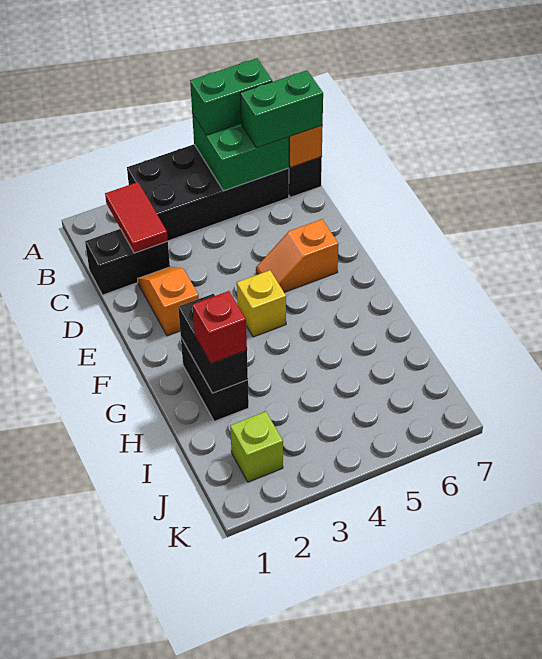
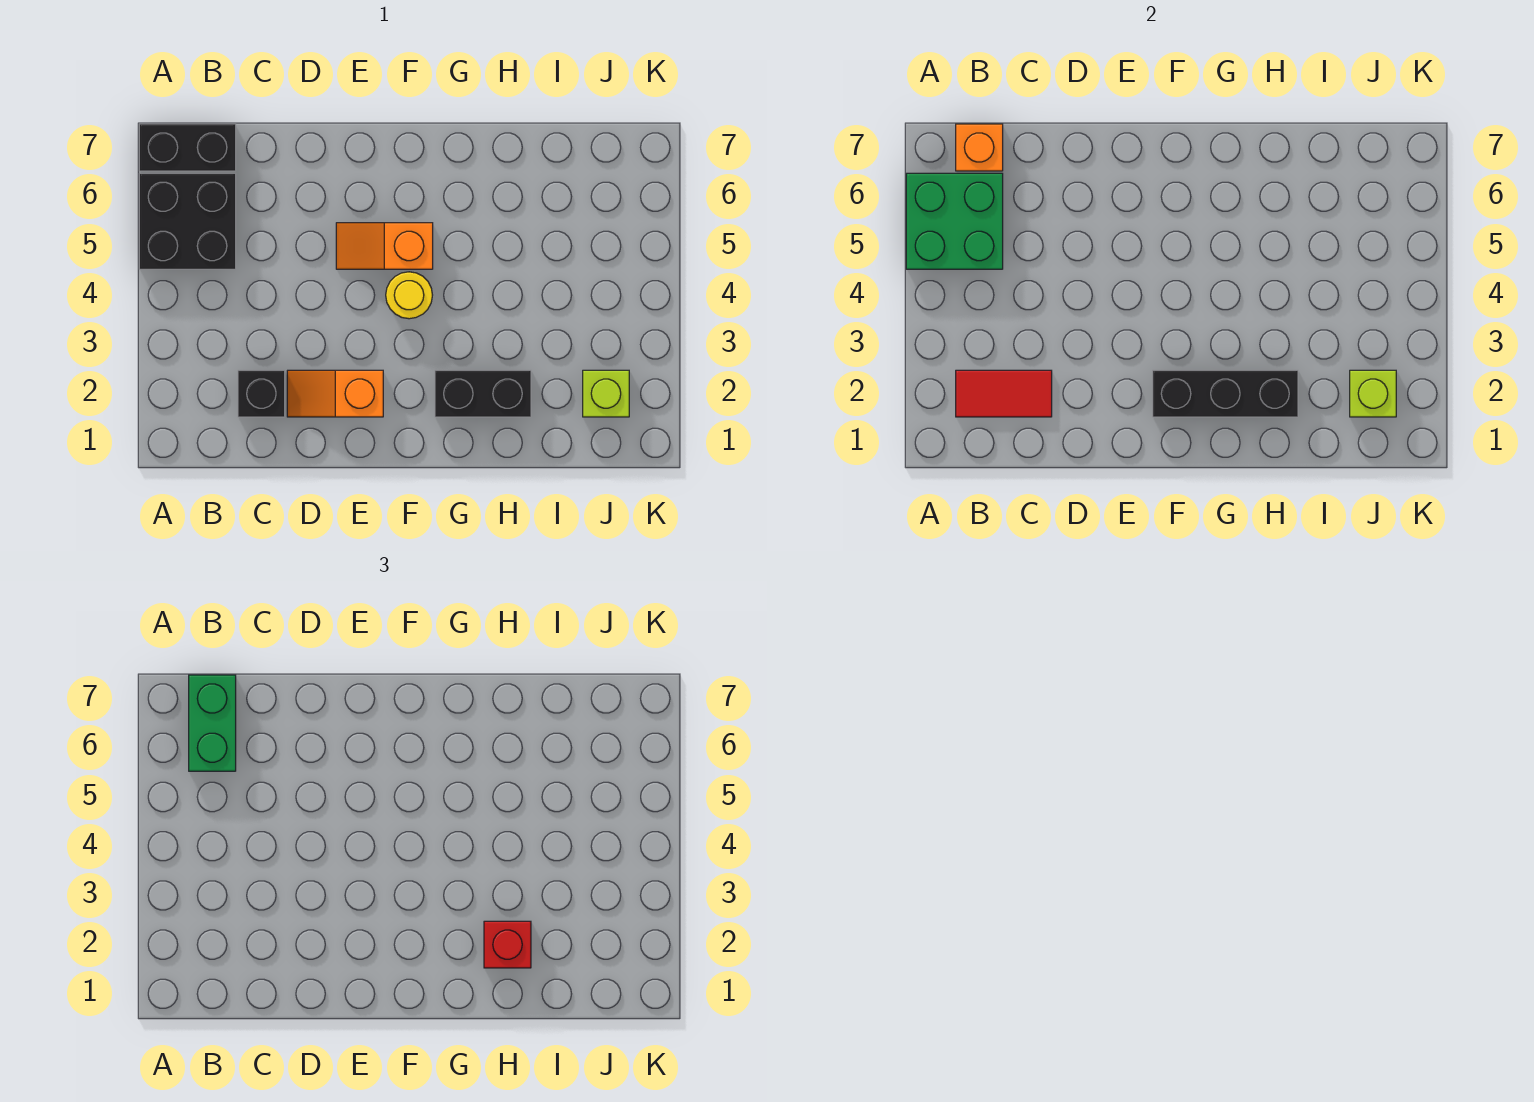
black 2x4 brick [127,144,289,241] -> black 2x2 brick [139,173,236,269]
green 1x2 brick [190,58,272,135] -> none
black 1x2 brick [85,229,170,295] -> black 1x1 brick [238,370,285,417]
orange 1x2 slope [256,219,339,292] -> orange 1x2 slope turned to [336,223,433,269]
yellow 1x1 brick [237,270,286,337] -> yellow 1x1 round brick [386,272,432,319]
black 1x2 brick [178,294,248,393] -> black 1x3 brick [1153,370,1298,417]
none -> lime 1x1 brick [1350,370,1396,417]

